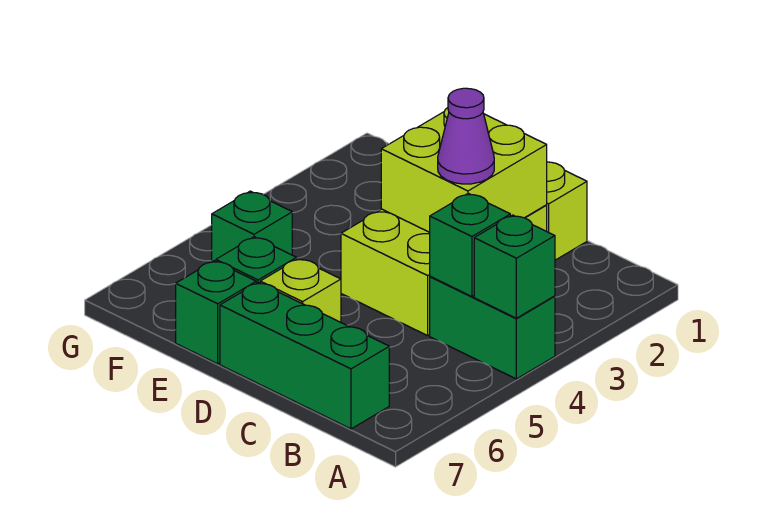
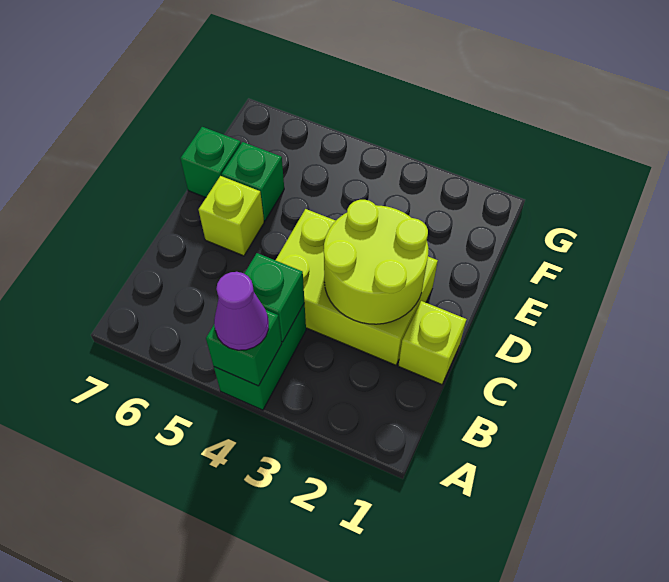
green 1x3 brick [220,282,389,429] -> none
lime 2x2 brick [381,108,547,232] -> lime 2x2 round brick [324,200,428,324]
purple 1x1 cone [438,88,494,184] -> purple 1x1 cone moved to [214,272,269,350]
green 1x1 brick [212,191,292,261] -> none

